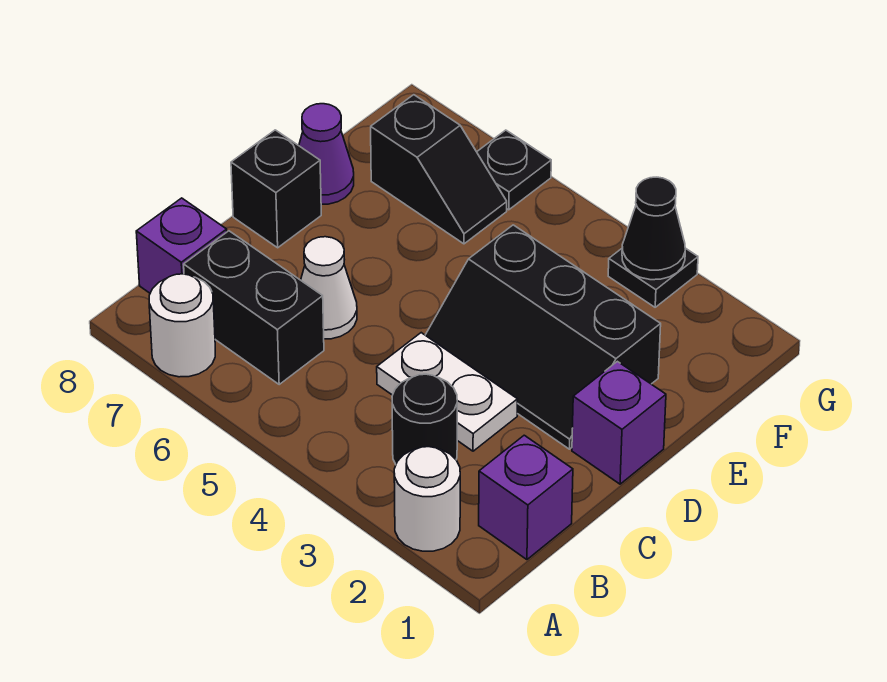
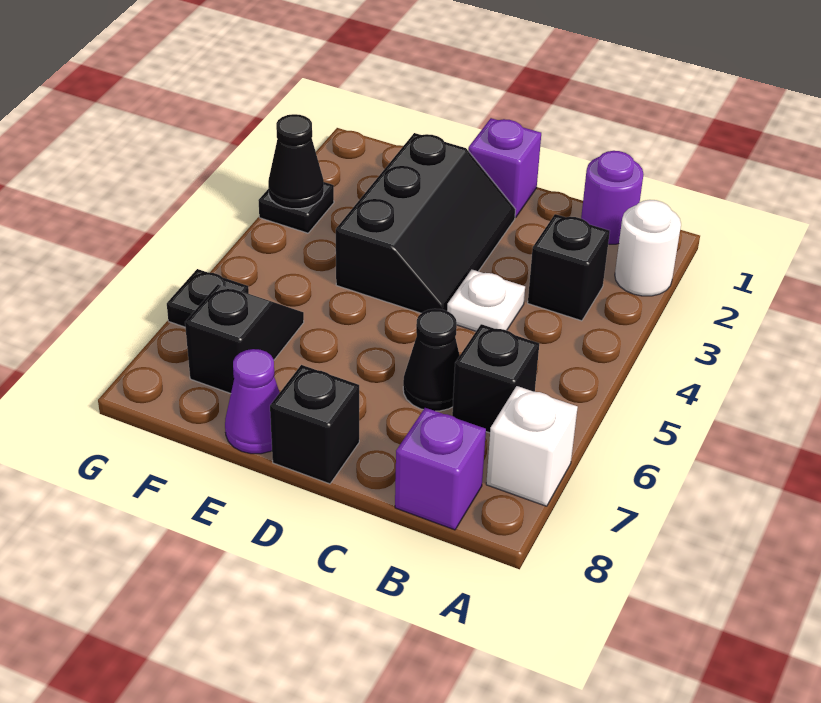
white 1x1 round brick [149,274,215,377] -> white 1x1 brick [486,386,578,506]
purple 1x1 brick [479,435,573,560] -> purple 1x1 round brick [581,151,643,244]
black 1x1 round brick [392,374,457,464] -> black 1x1 brick [528,214,610,321]
black 1x2 brick [184,231,324,384] -> black 1x1 brick [452,324,539,433]
white 1x2 plate [377,333,517,451] -> white 1x1 plate [447,270,525,331]
white 1x1 cone [301,237,357,339] -> black 1x1 cone [403,309,460,411]

